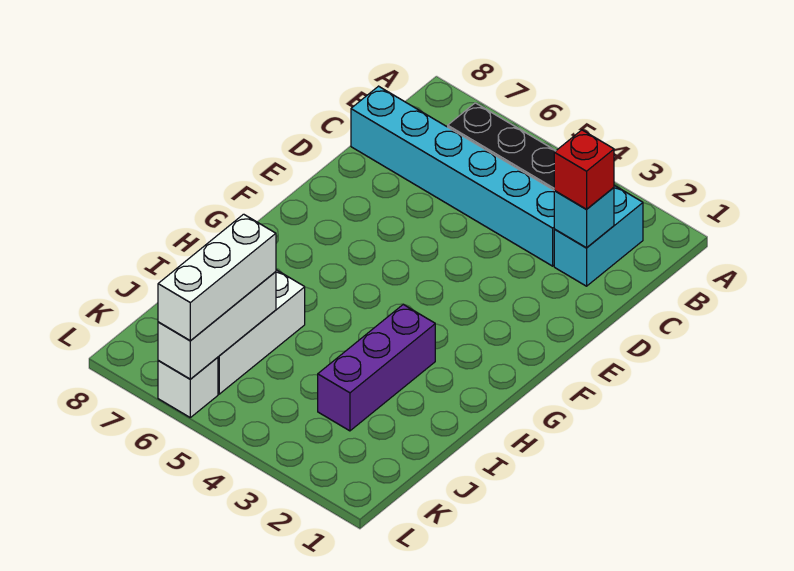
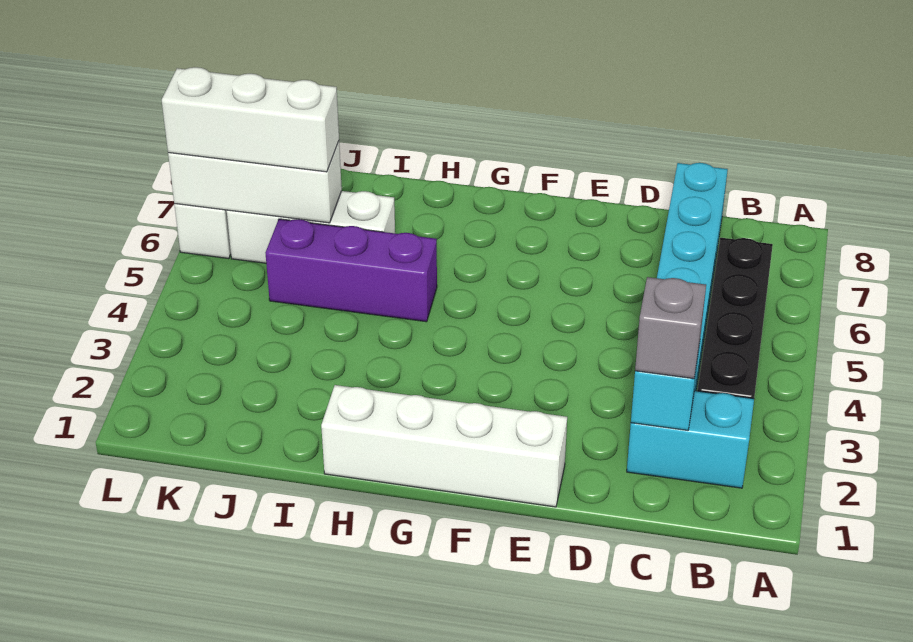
red 1x1 brick [554,130,614,209] -> grey 1x1 brick [635,277,706,379]
none -> white 1x4 brick [321,385,567,507]
purple 1x3 brick [318,304,435,431] -> purple 1x3 brick moved to [266,219,437,322]

